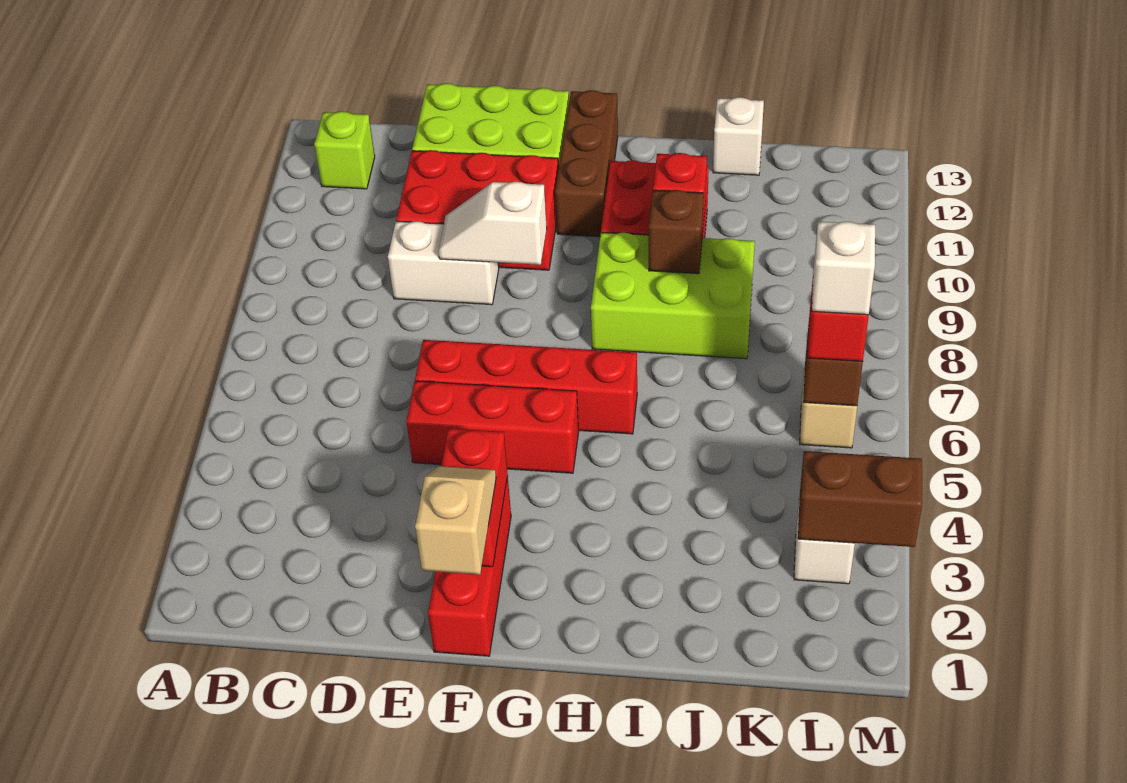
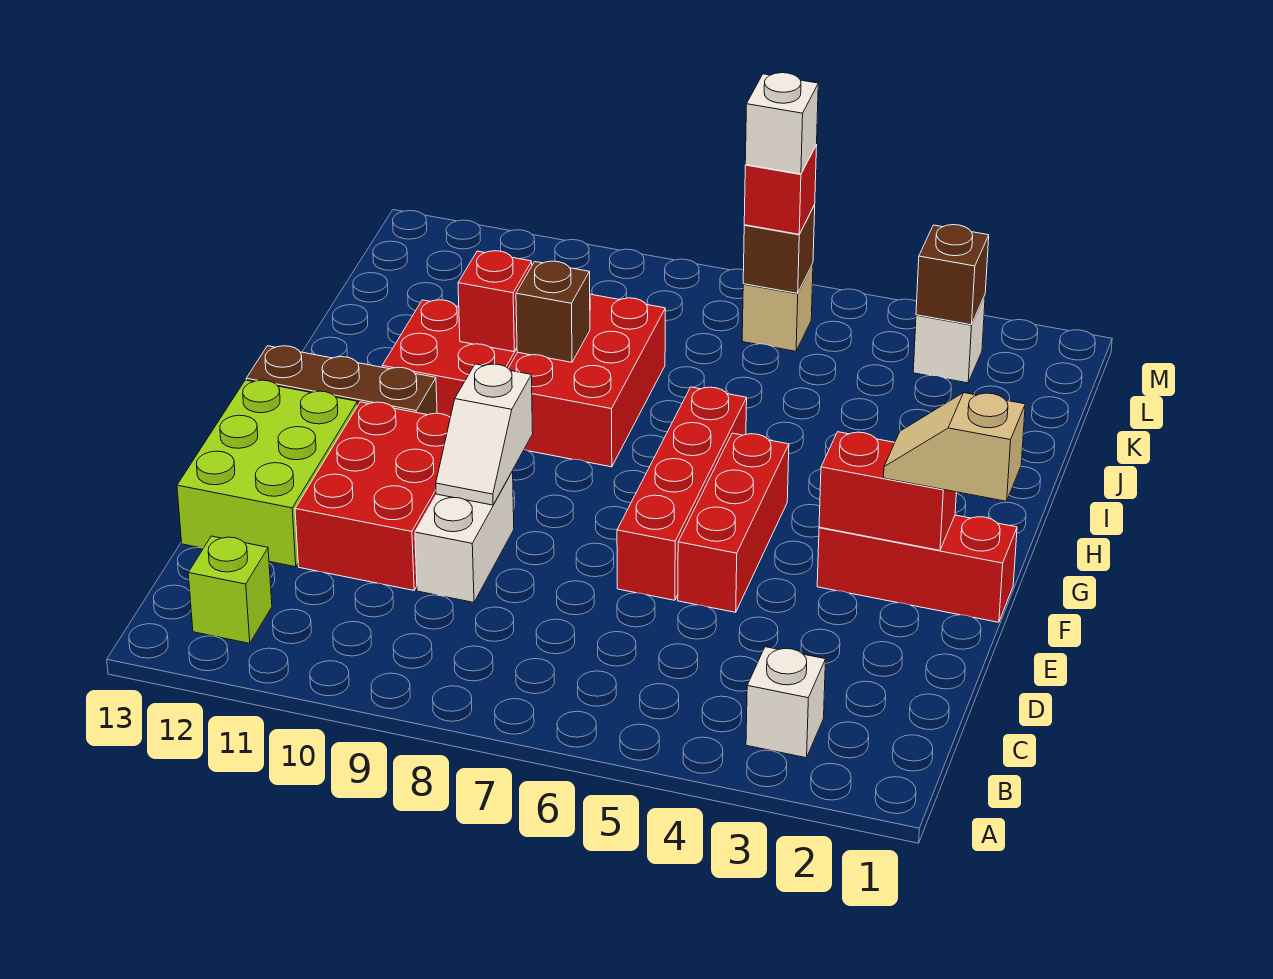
lime 2x3 brick [591,233,755,359] -> red 2x3 brick [508,294,665,467]
white 1x1 brick [713,97,764,175] -> white 1x1 brick moved to [746,647,826,758]
brown 1x2 brick [798,451,922,547] -> brown 1x1 brick [916,225,989,325]

